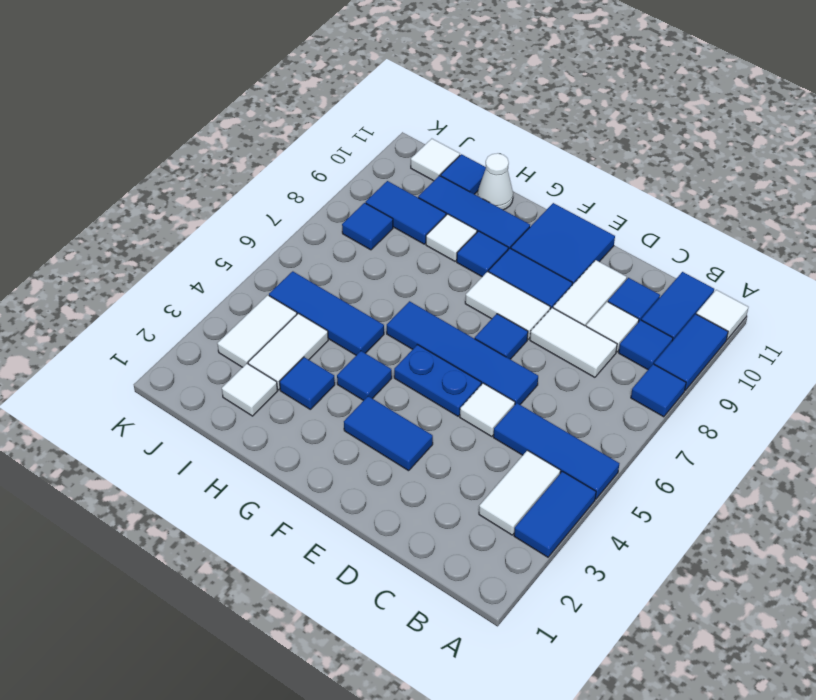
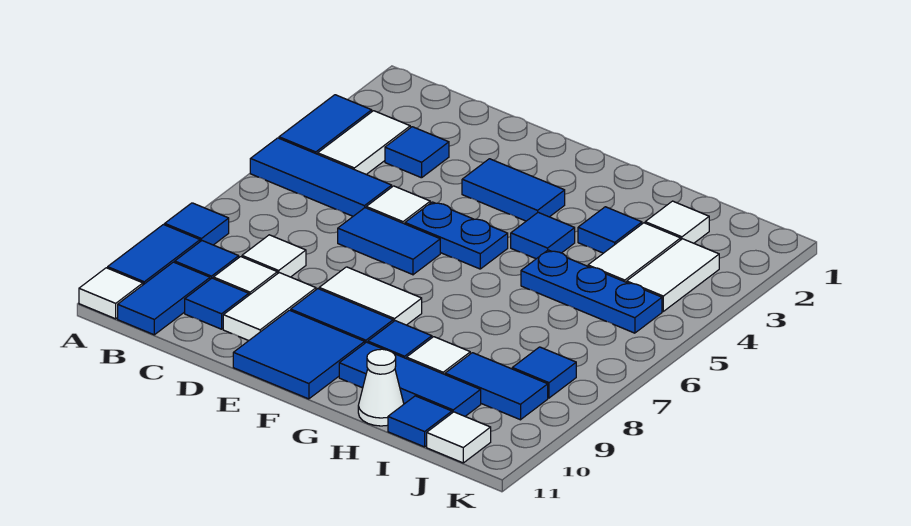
white 1x2 tile [530,308,617,377] -> white 1x1 tile [242,235,306,277]
blue 1x4 tile [387,301,538,404] -> blue 1x2 tile [338,208,440,275]
blue 1x1 tile [475,314,528,359] -> blue 1x1 tile moved to [385,127,449,178]
blue 1x3 tile [269,271,384,355] -> blue 1x3 plate [521,250,662,333]

